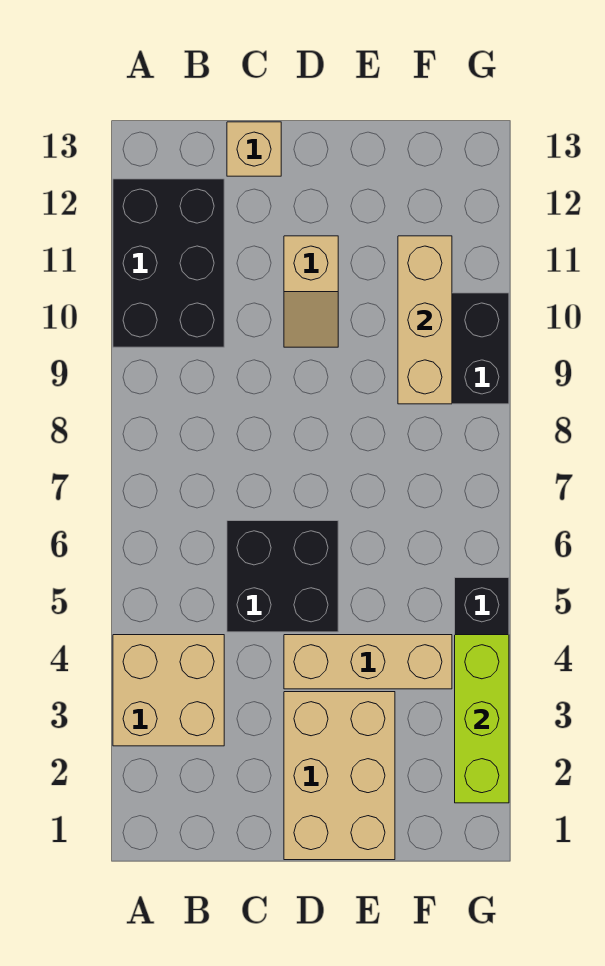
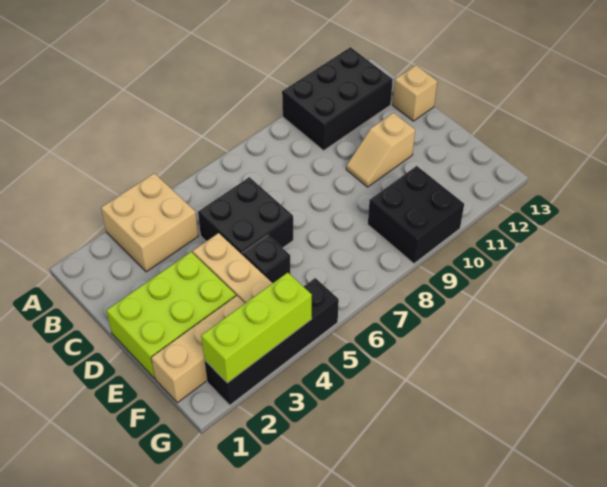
tan 2x3 brick [284,692,395,860] -> lime 2x3 brick [106,252,236,379]
none -> black 1x1 brick [243,235,290,283]
tan 1x3 brick [398,236,452,404] -> tan 1x3 brick moved to [151,296,245,403]

